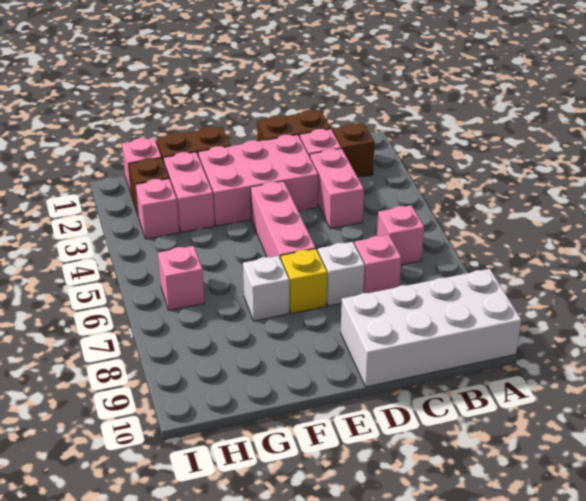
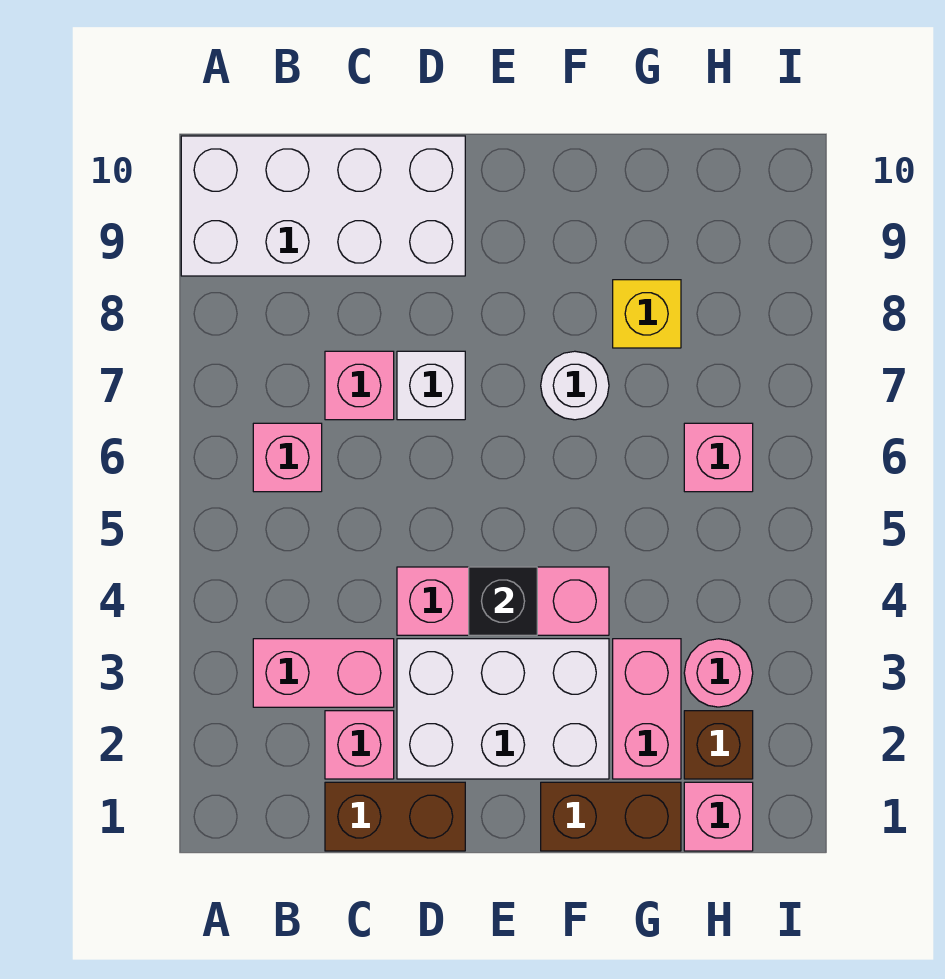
brown 1x1 brick [333,123,375,177] -> none
pink 1x2 brick [310,148,364,229] -> pink 1x2 brick turned to [253,639,394,707]
pink 2x3 brick [198,135,318,226] -> white 2x3 brick [397,639,609,779]
pink 1x3 brick [250,181,316,259] -> pink 1x3 brick turned to [397,567,609,635]
none -> black 1x1 brick [469,567,537,635]
yellow 1x1 brick [281,249,327,314] -> yellow 1x1 brick moved to [613,280,681,348]
white 1x1 brick [243,256,289,321] -> white 1x1 round brick [541,351,609,420]
pink 1x1 brick [135,179,179,239] -> pink 1x1 round brick [684,639,753,707]

